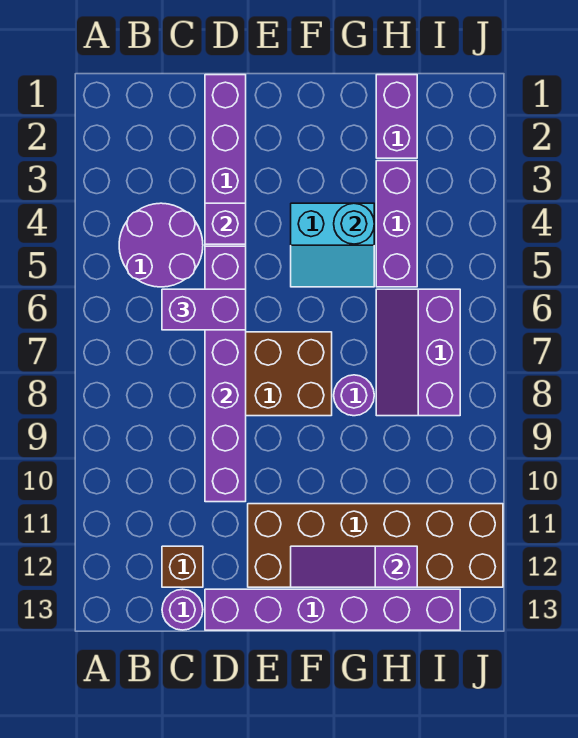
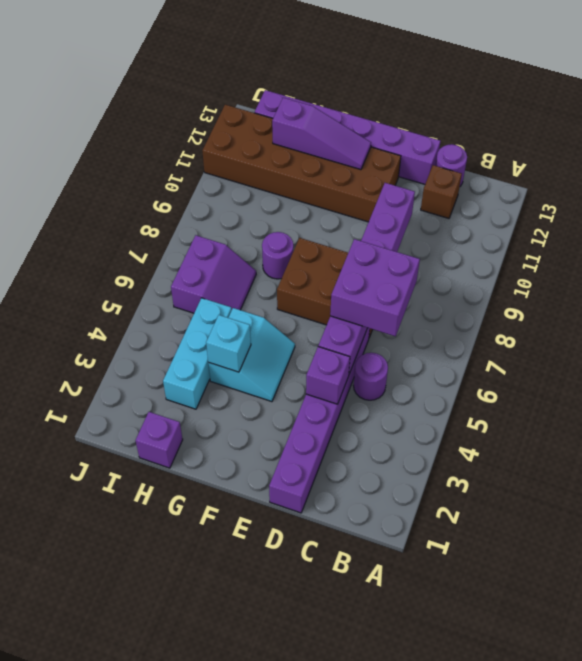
purple 2x2 round brick [119,203,203,287] -> purple 1x1 round brick [354,353,388,400]
purple 1x2 brick [162,289,246,330] -> purple 2x2 brick [330,239,420,336]
cyan 2x2 slope [291,203,374,287] -> cyan 2x2 slope turned to [208,308,295,402]
cyan 1x1 round brick [334,203,374,244] -> cyan 1x1 brick [206,315,251,372]
purple 1x2 brick [376,75,417,158] -> purple 1x1 brick [136,412,183,468]
purple 1x3 brick [376,161,417,287] -> cyan 1x3 brick [163,298,232,409]
purple 2x3 slope [376,289,460,416] -> purple 2x2 slope [171,235,256,313]

